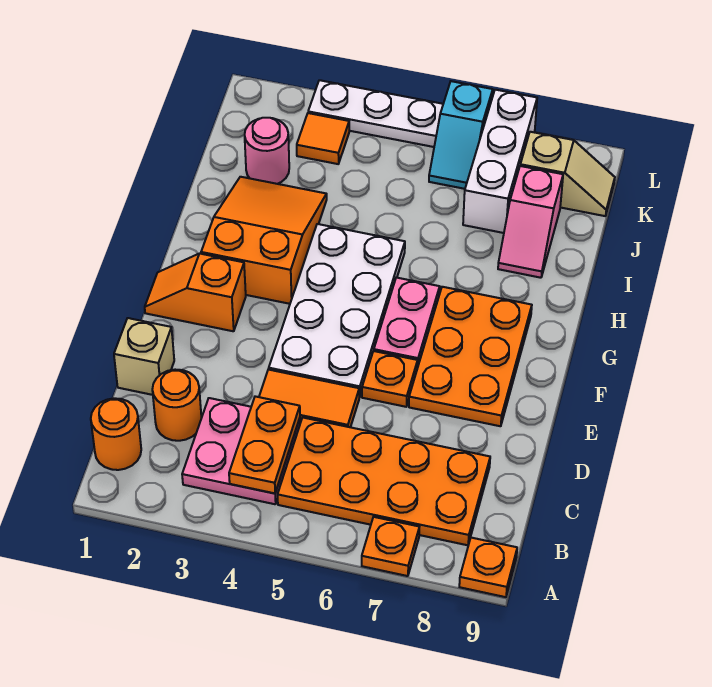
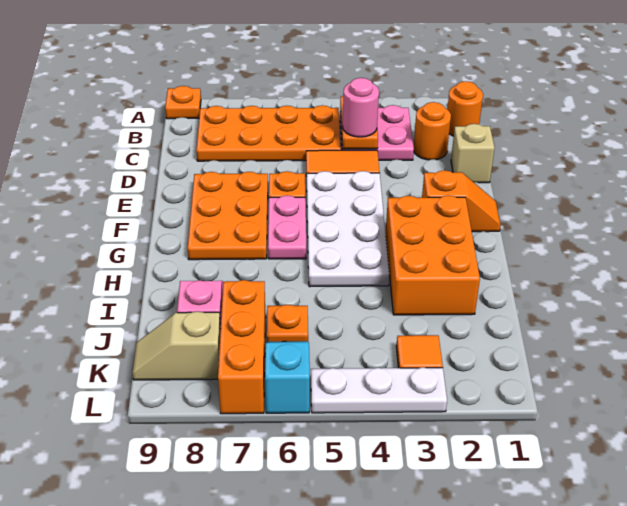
orange 1x1 plate [362,517,419,576] -> orange 1x1 plate moved to [267,305,308,342]
orange 2x3 slope [201,177,327,304] -> orange 2x3 brick [386,195,480,315]
pink 1x1 round brick [245,118,289,184] -> pink 1x1 round brick moved to [342,78,379,137]
white 1x3 brick [463,90,537,233] -> orange 1x3 brick [218,280,266,414]

